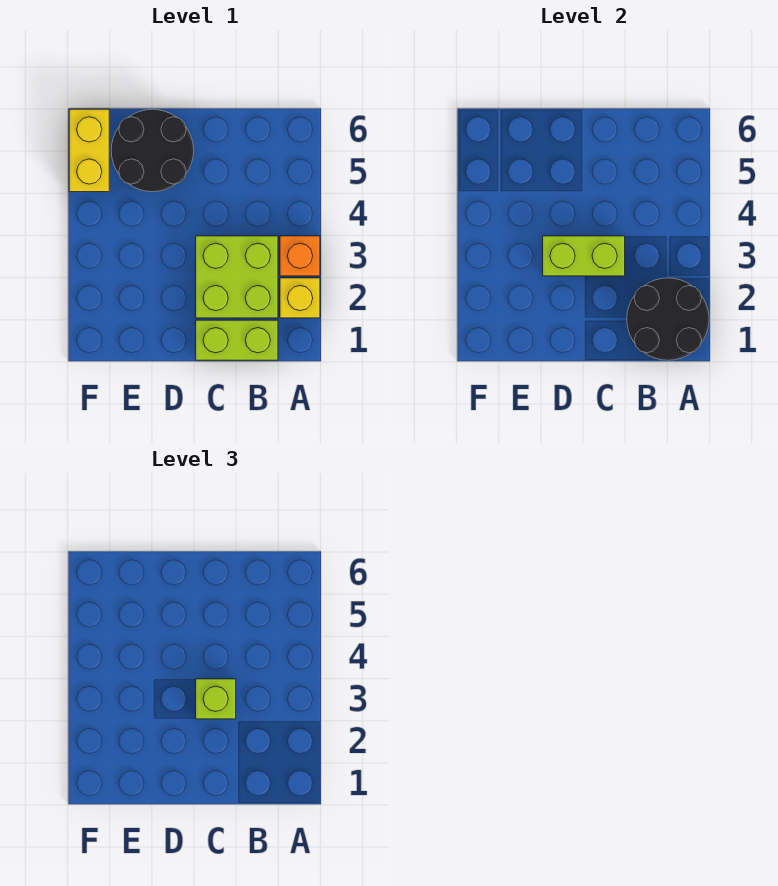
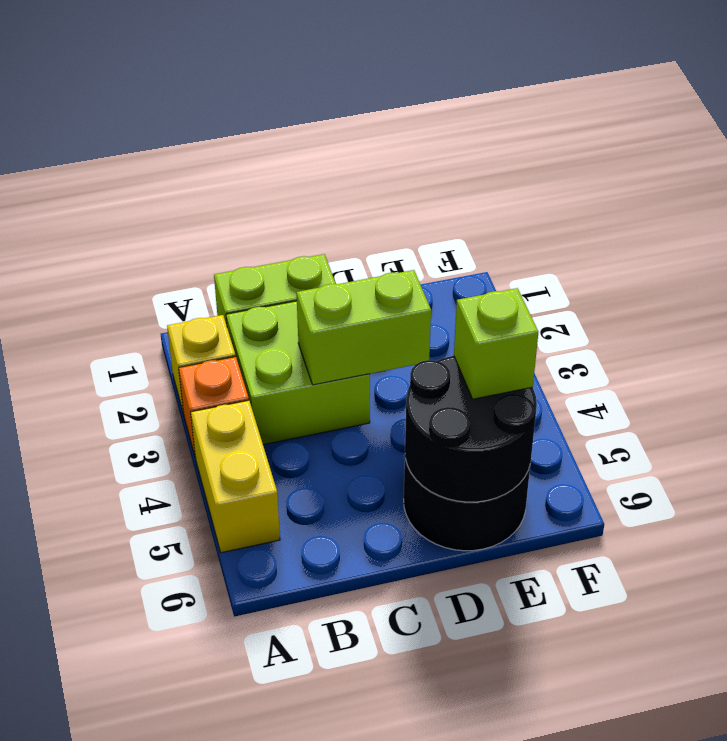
black 2x2 round brick [627,278,709,360] -> black 2x2 round brick moved to [405,356,537,502]
lime 1x1 brick [196,679,236,719] -> lime 1x1 brick moved to [454,288,538,399]
yellow 1x2 brick [69,109,109,192] -> yellow 1x2 brick moved to [191,400,280,553]

